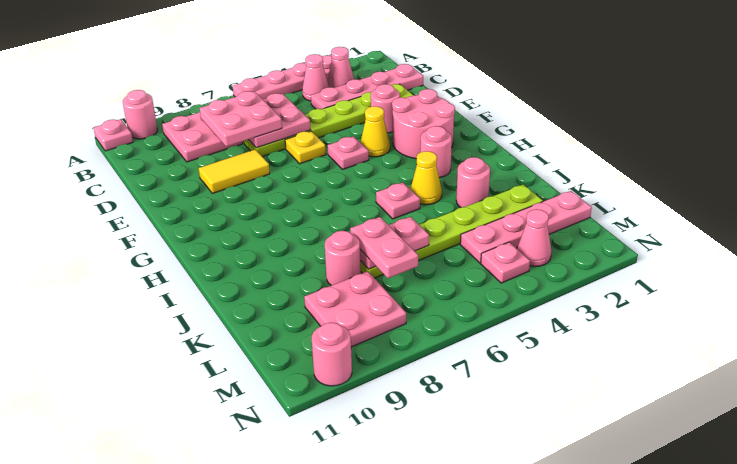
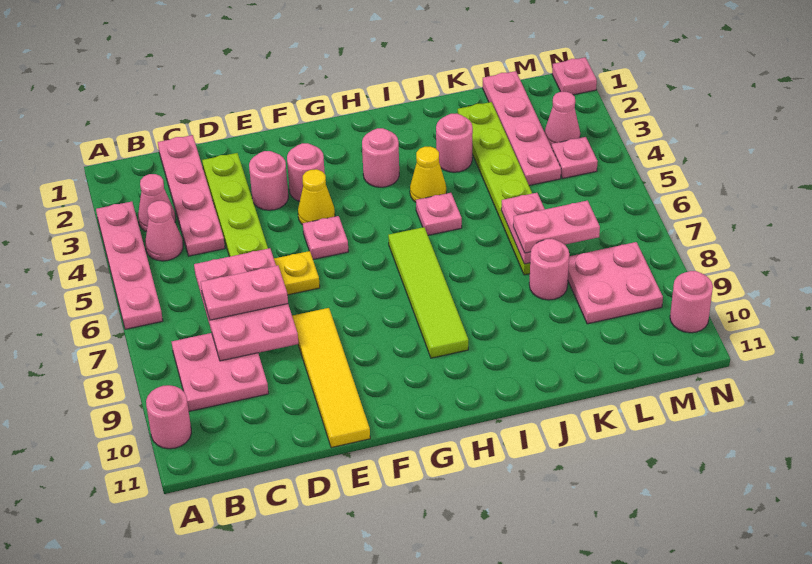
pink 1x1 plate [94,119,133,151] -> pink 1x1 plate moved to [552,57,597,95]
pink 2x2 plate [248,93,310,148] -> pink 2x3 plate [194,248,299,361]
pink 2x2 plate [200,91,282,146] -> pink 1x2 plate [201,266,288,320]
yellow 1x2 tile [199,149,270,193] -> yellow 1x4 tile [292,308,370,448]
pink 2x2 round brick [392,89,455,159] -> pink 1x1 round brick [287,143,325,202]
none -> lime 1x4 tile [388,227,468,358]

